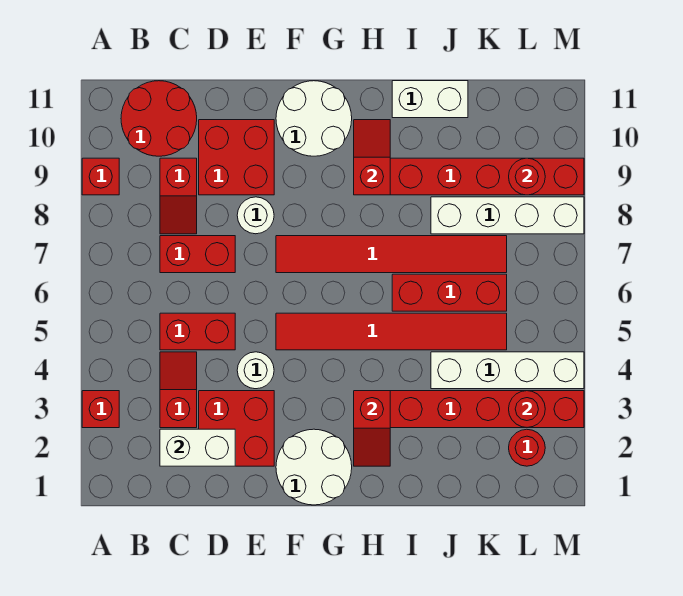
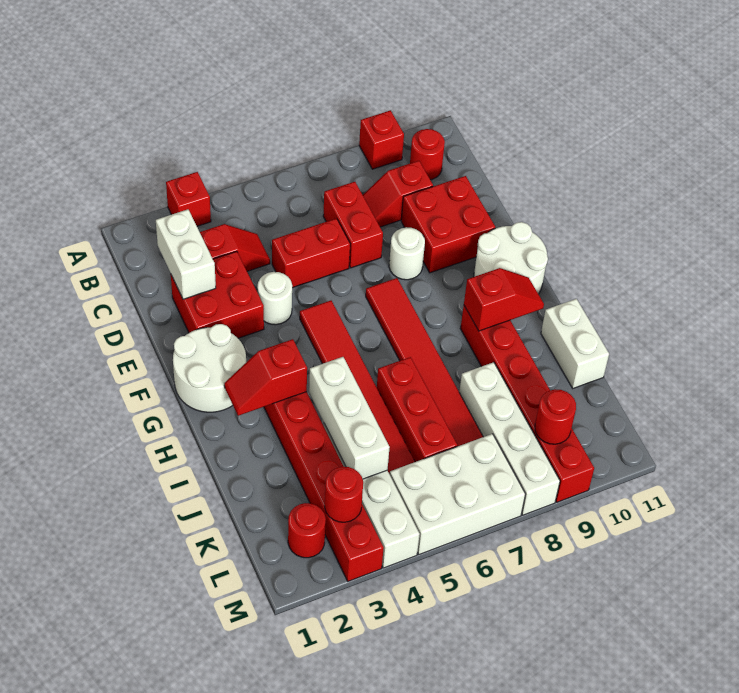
red 2x2 round brick [121,81,197,156] -> red 1x1 round brick [410,129,445,180]
red 1x2 brick [160,313,235,350] -> red 1x2 brick turned to [272,219,350,288]
none -> white 1x3 brick [309,357,390,479]
none -> white 2x3 brick [390,434,525,554]

